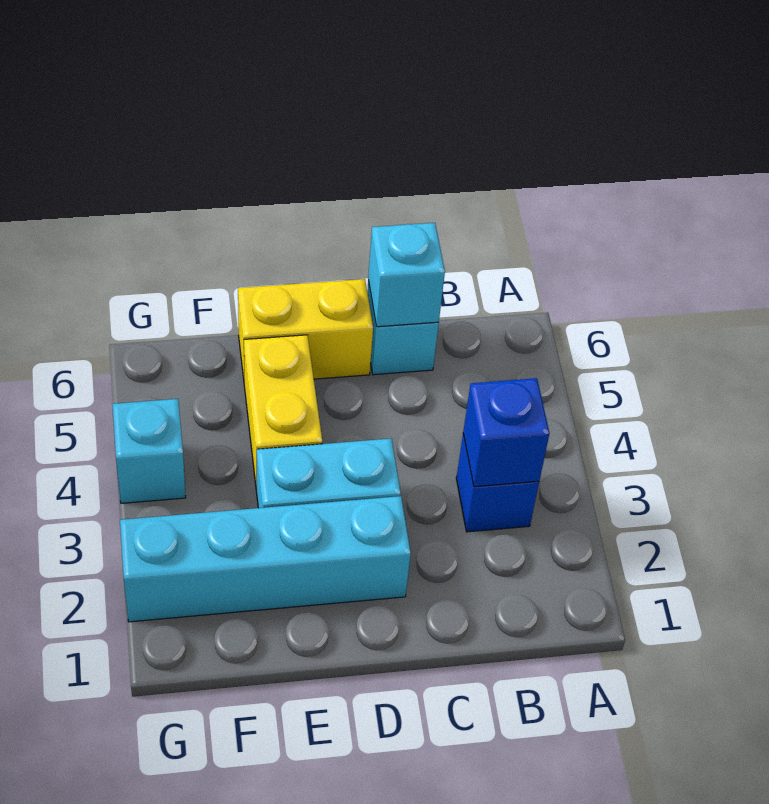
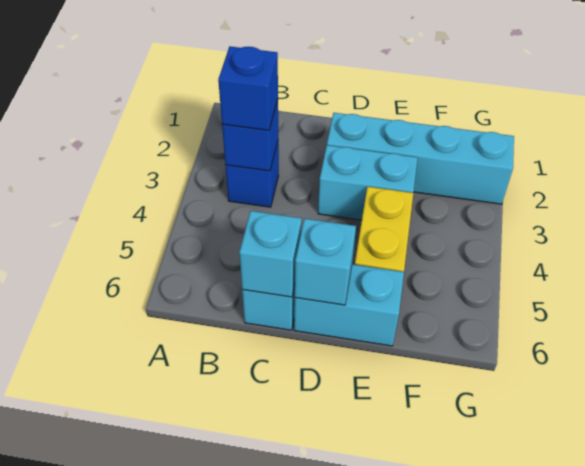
none -> blue 1x1 brick [218,46,278,130]
yellow 1x2 brick [238,279,373,379] -> cyan 1x2 brick [294,264,404,346]
cyan 1x1 brick [112,399,186,503] -> cyan 1x1 brick moved to [295,219,356,305]

